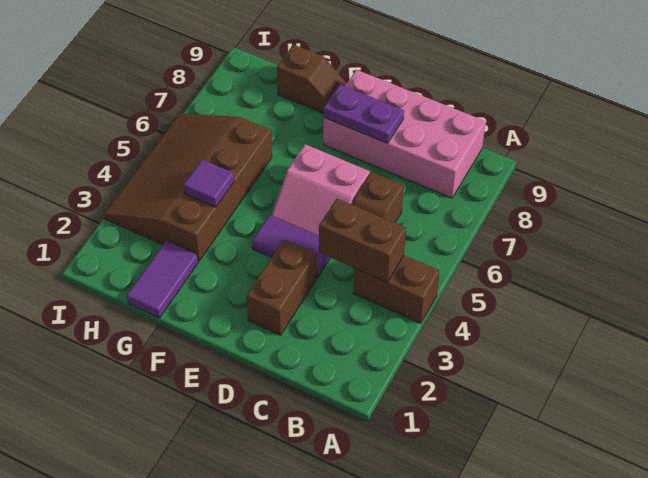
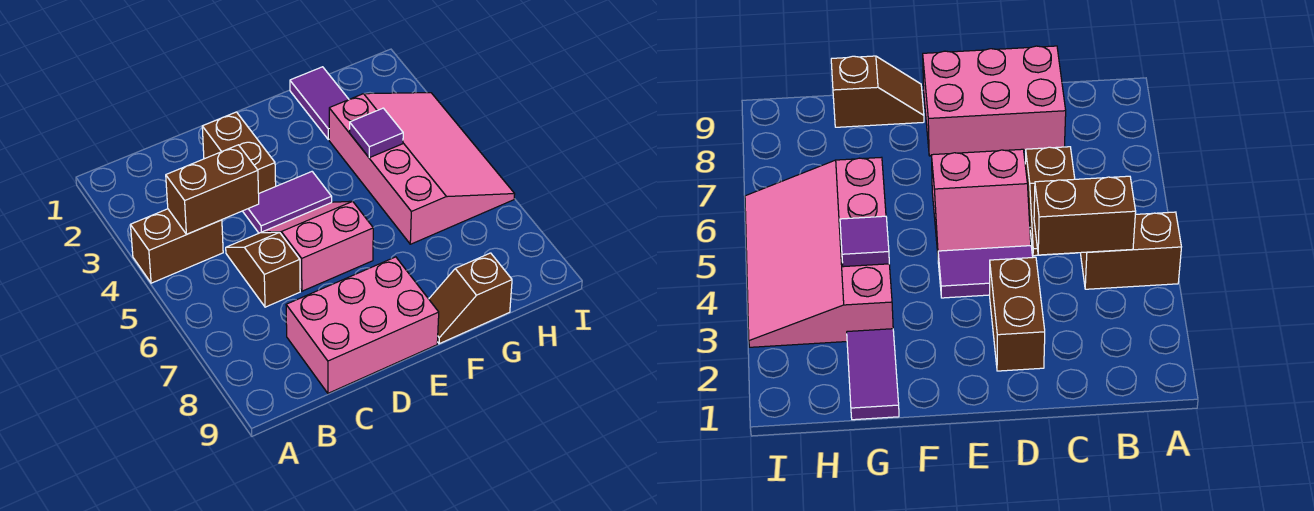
pink 2x4 brick [323,70,486,198] -> pink 2x3 brick [286,257,439,393]
purple 1x2 plate [323,85,404,143] -> none
brown 3x4 slope [104,113,272,261] -> pink 3x4 slope [329,93,515,244]

